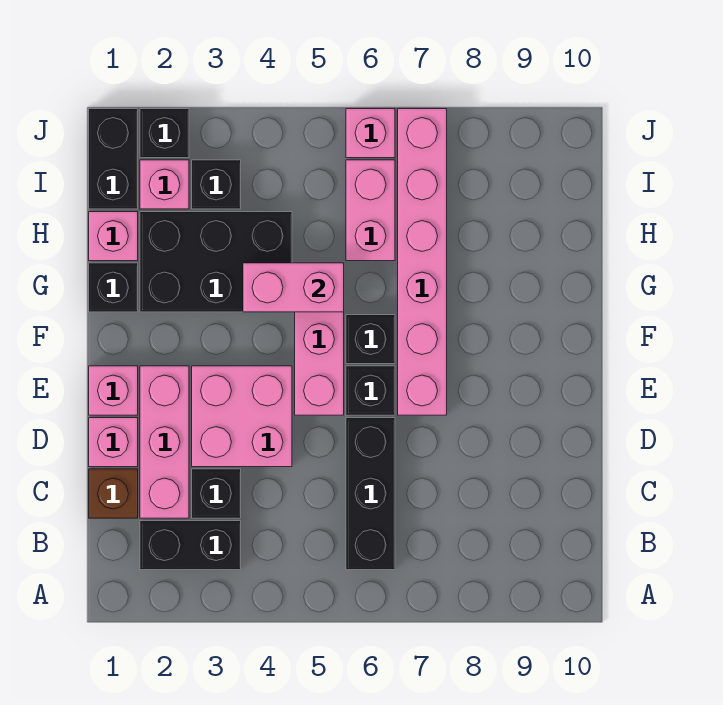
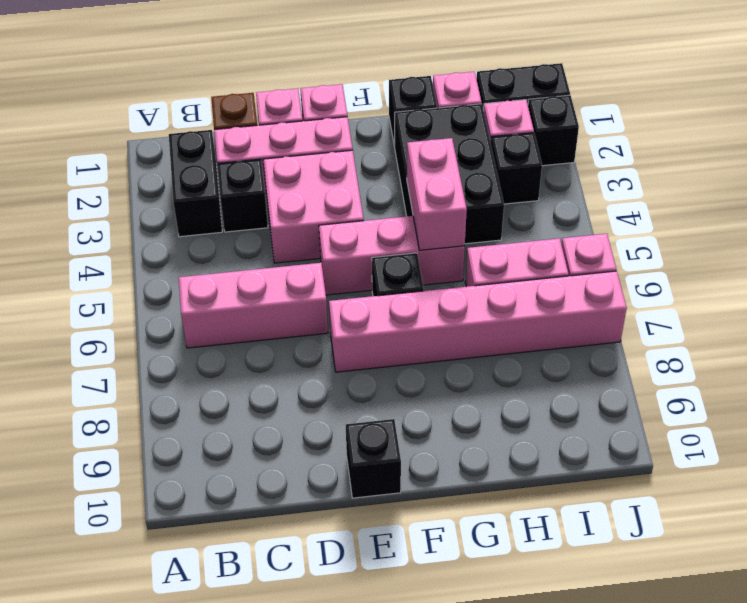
black 1x3 brick [346,418,395,570] -> pink 1x3 brick [179,263,328,348]
black 1x1 brick [346,366,395,415] -> black 1x1 brick moved to [346,419,401,498]

